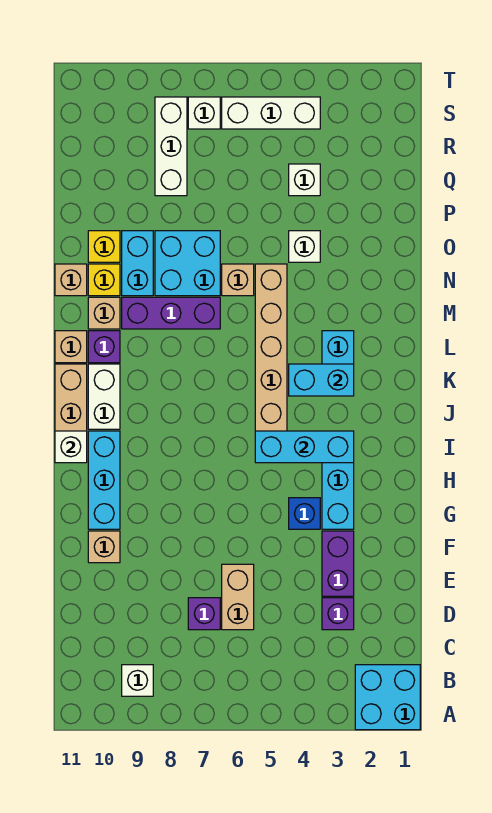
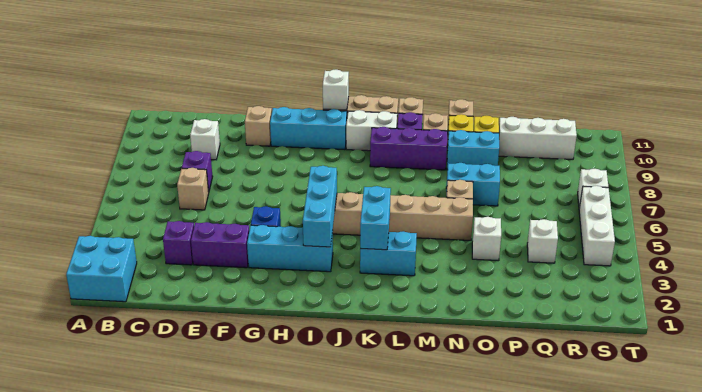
white 1x1 brick [122,665,153,696] -> white 1x1 brick moved to [190,119,220,160]
tan 1x2 brick [222,564,254,630] -> tan 1x1 brick [177,168,209,210]
purple 1x3 brick [122,297,220,329] -> purple 1x3 brick turned to [370,127,447,170]
cyan 2x2 brick [155,231,220,296] -> cyan 1x2 brick [446,163,500,206]
white 1x3 brick [155,97,187,196] -> white 1x3 brick moved to [499,117,577,159]

